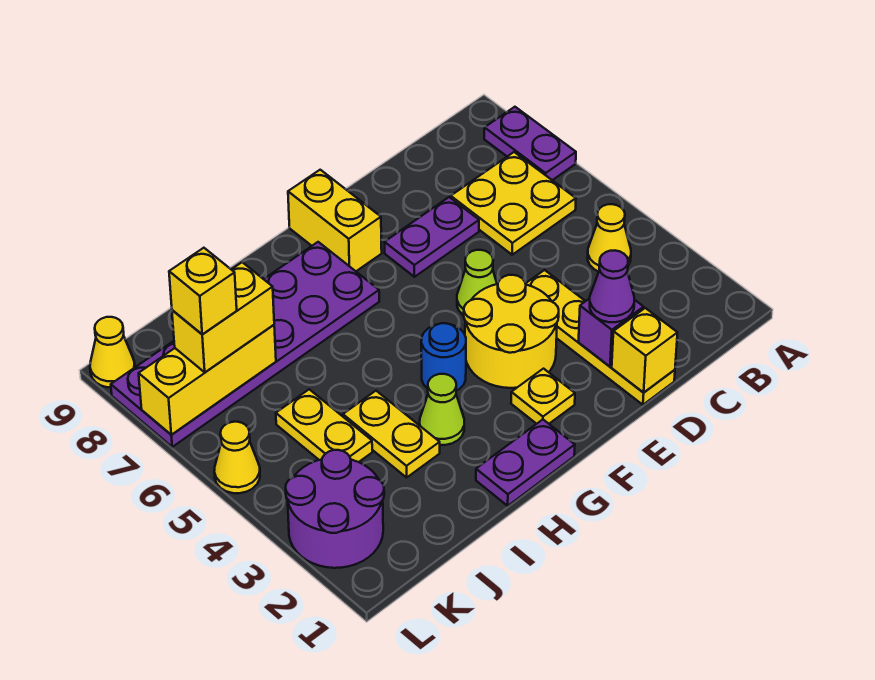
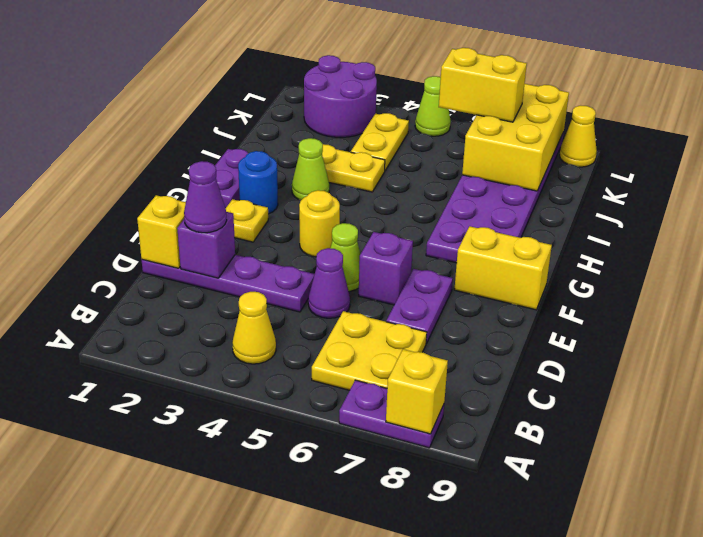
yellow 1x4 plate [526,270,675,405] -> purple 1x4 plate [142,255,315,312]
none -> purple 1x1 cone [308,248,350,318]
yellow 2x2 round brick [464,275,559,388] -> yellow 1x1 round brick [299,190,340,257]
none -> purple 1x1 brick [359,232,413,305]
blue 1x1 round brick [421,323,466,391] -> blue 1x1 round brick moved to [238,151,278,214]
yellow 1x2 plate [276,389,372,462] -> yellow 1x2 plate turned to [351,113,409,171]
yellow 1x3 brick [139,325,276,435] -> yellow 2x3 brick [462,84,569,191]
yellow 1x2 brick [172,262,274,372] -> yellow 1x2 brick turned to [439,48,527,122]
yellow 1x1 brick [169,248,237,334] -> yellow 1x1 brick moved to [386,349,448,434]
yellow 1x1 cone [214,422,260,493] -> lime 1x1 cone [415,76,451,136]

